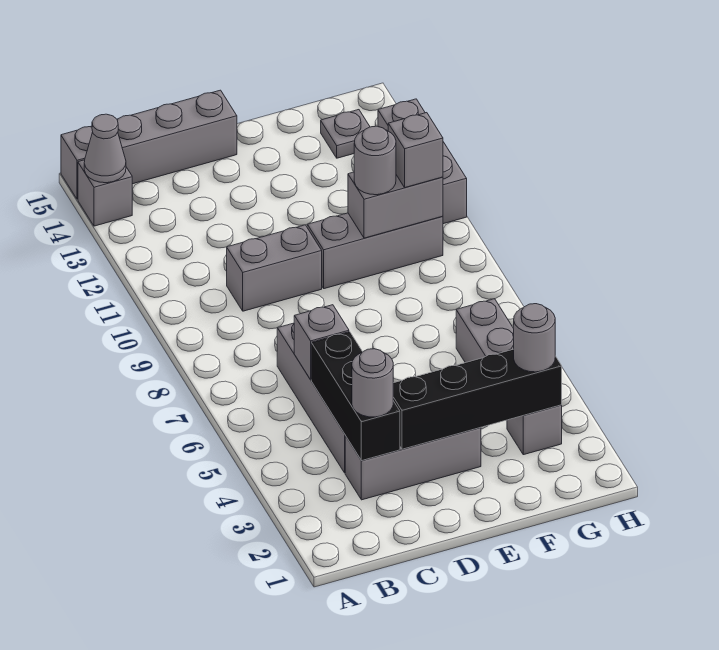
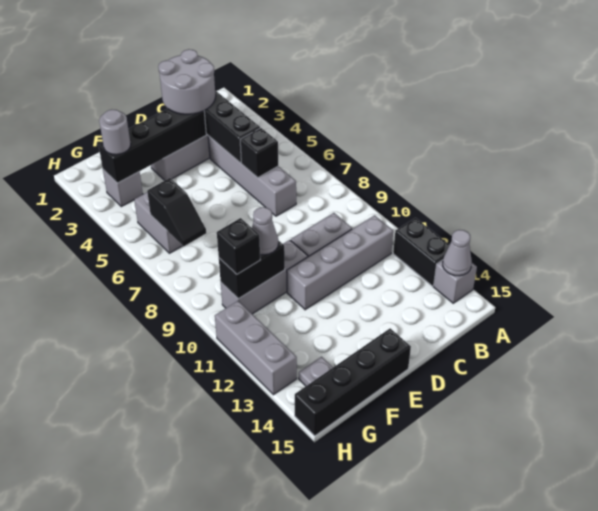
none -> black 1x2 brick [393,218,449,286]
grey 1x4 brick [61,90,237,199] -> grey 1x4 brick moved to [287,215,393,310]
grey 1x1 round brick [352,349,393,417] -> grey 2x2 round brick [158,49,216,114]
grey 1x1 brick [294,305,349,380] -> black 1x1 brick [240,128,278,178]
none -> black 1x4 brick [295,328,411,436]
grey 1x2 brick [348,172,443,238] -> black 1x2 brick [219,240,285,299]
grey 1x1 round brick [354,126,396,195] -> grey 1x1 cone [252,207,278,255]
none -> black 1x2 slope [147,178,206,246]
grey 1x1 brick [388,113,443,187] -> black 1x1 brick [217,218,260,274]

